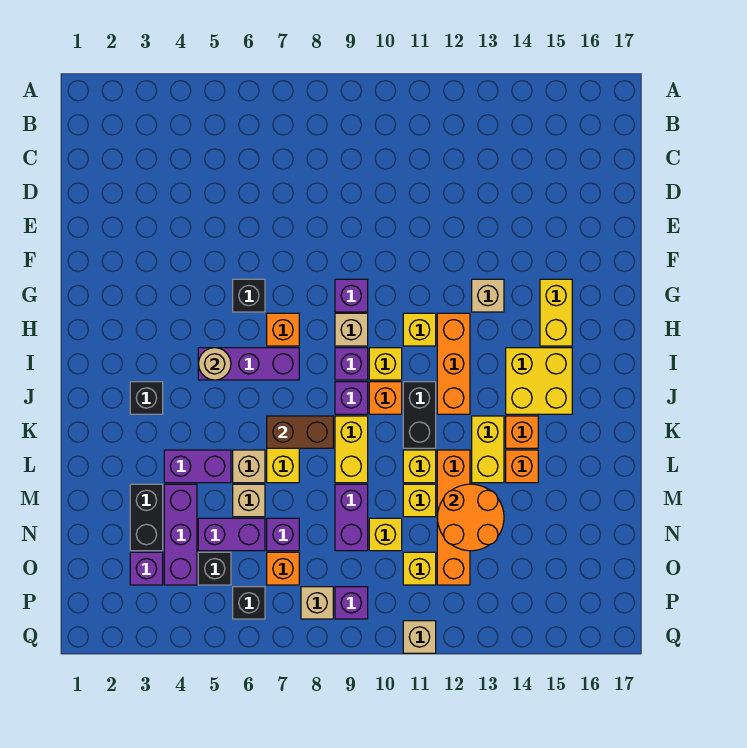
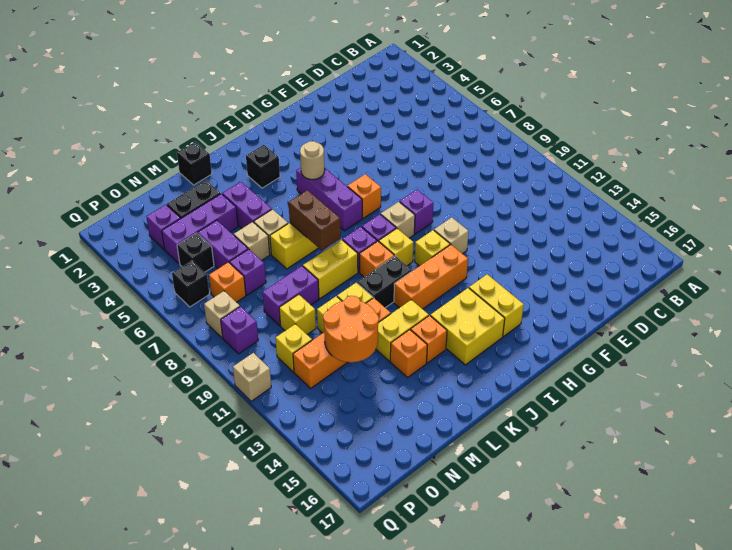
black 1x1 brick [233,279,265,312] -> black 1x1 brick moved to [177,142,212,185]
tan 1x1 brick [472,279,504,312] -> tan 1x1 brick moved to [434,217,469,254]
yellow 1x2 brick [540,279,572,346] -> yellow 1x2 brick turned to [469,274,524,337]

